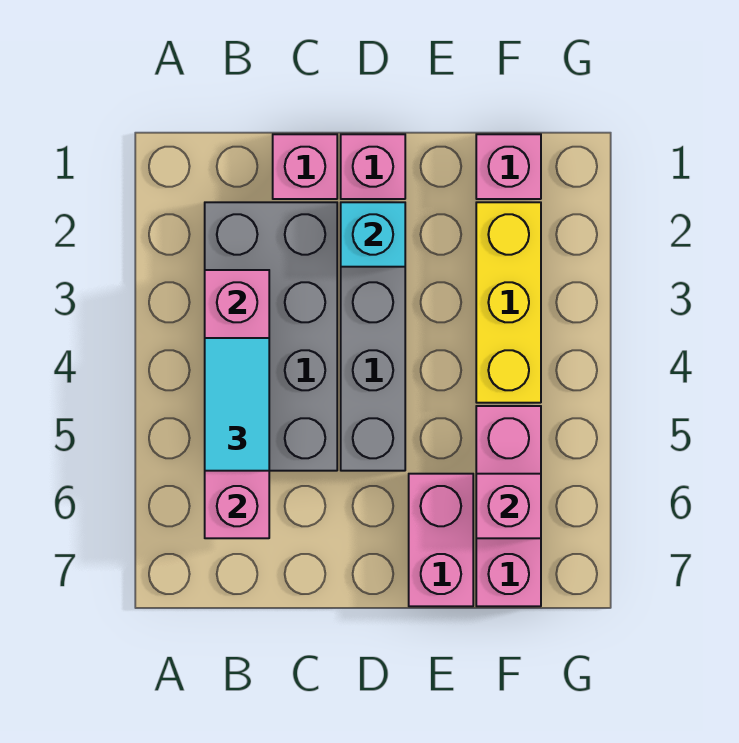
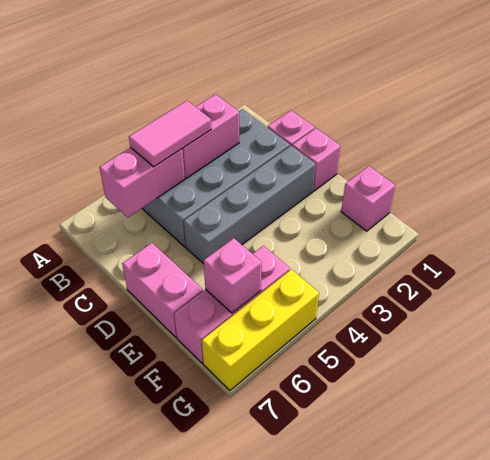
cyan 1x2 tile [205,338,269,471] -> pink 1x2 tile [129,101,211,167]
cyan 1x1 brick [341,202,405,267] -> none
pink 1x2 brick [409,474,473,606] -> pink 1x2 brick turned to [122,243,203,337]
yellow 1x3 brick [476,202,541,403] -> yellow 1x3 brick moved to [202,269,319,390]

